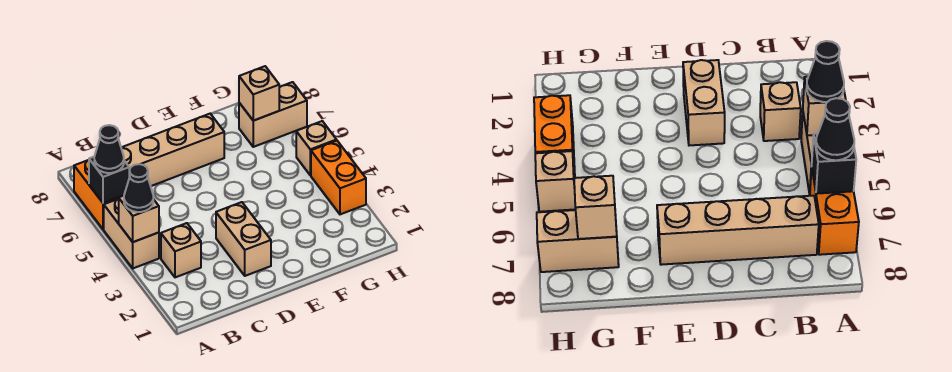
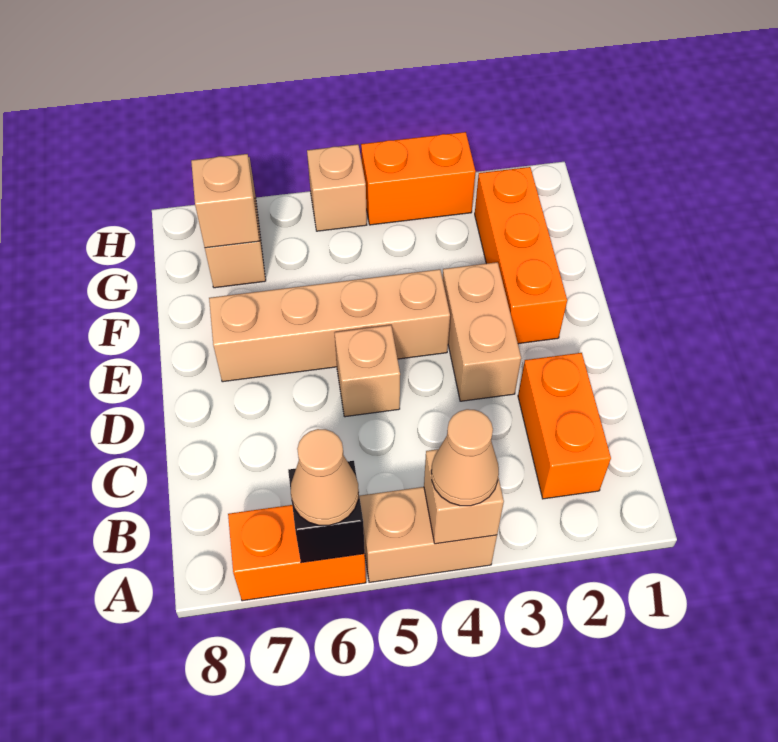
black 1x1 cone [124,164,153,212] -> tan 1x1 cone [431,409,499,506]
black 1x1 cone [94,125,124,173] -> tan 1x1 cone [291,429,359,525]
none -> orange 1x2 brick [518,353,611,499]
tan 1x1 brick [161,223,201,277] -> tan 1x1 brick moved to [334,325,400,417]
tan 1x4 brick [121,114,224,186] -> tan 1x4 brick turned to [209,269,450,382]
tan 1x2 brick [216,202,271,276] -> tan 1x2 brick turned to [443,262,521,401]
none -> orange 1x3 brick [475,167,567,344]

